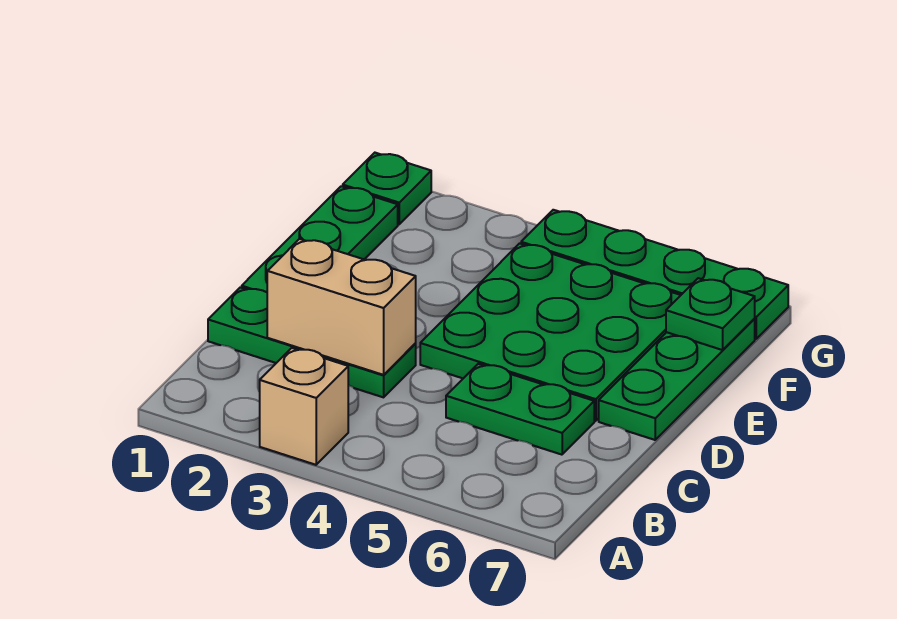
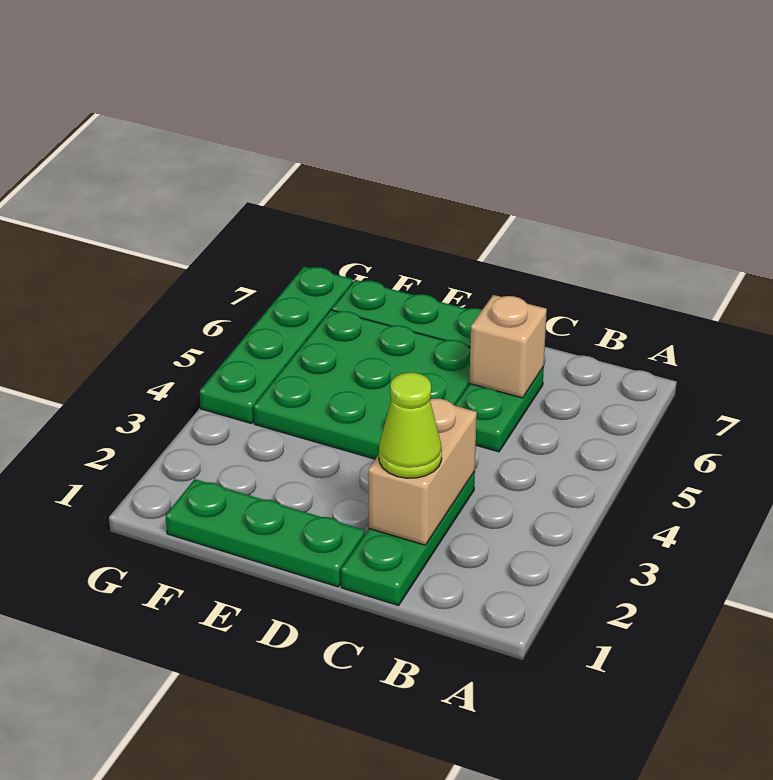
tan 1x1 brick [260,348,348,465] -> tan 1x1 brick moved to [469,295,547,398]
none -> lime 1x1 cone [379,373,442,478]
green 1x1 plate [666,278,755,350] -> none
green 1x1 plate [343,153,431,224] -> none

